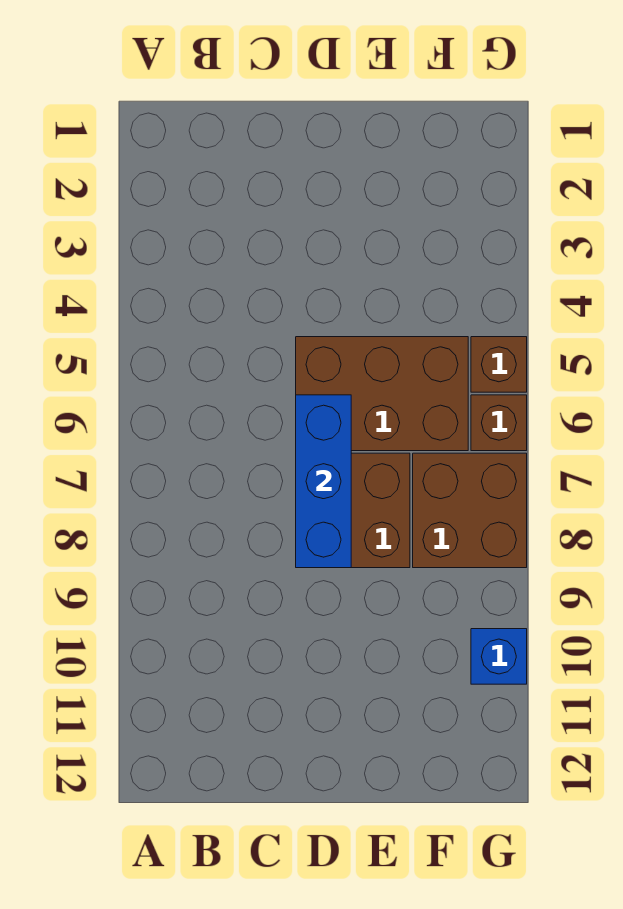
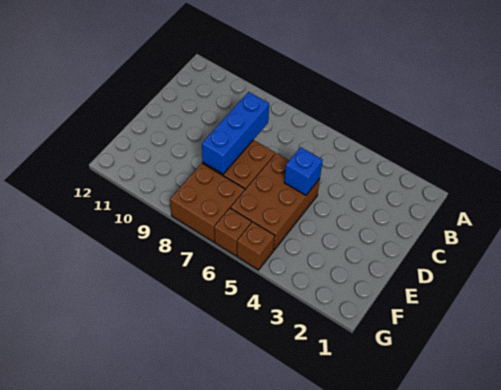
blue 1x3 brick [296,395,351,568] -> blue 1x3 brick turned to [202,92,269,174]
blue 1x1 brick [471,629,527,684] -> blue 1x1 brick moved to [284,147,323,195]

